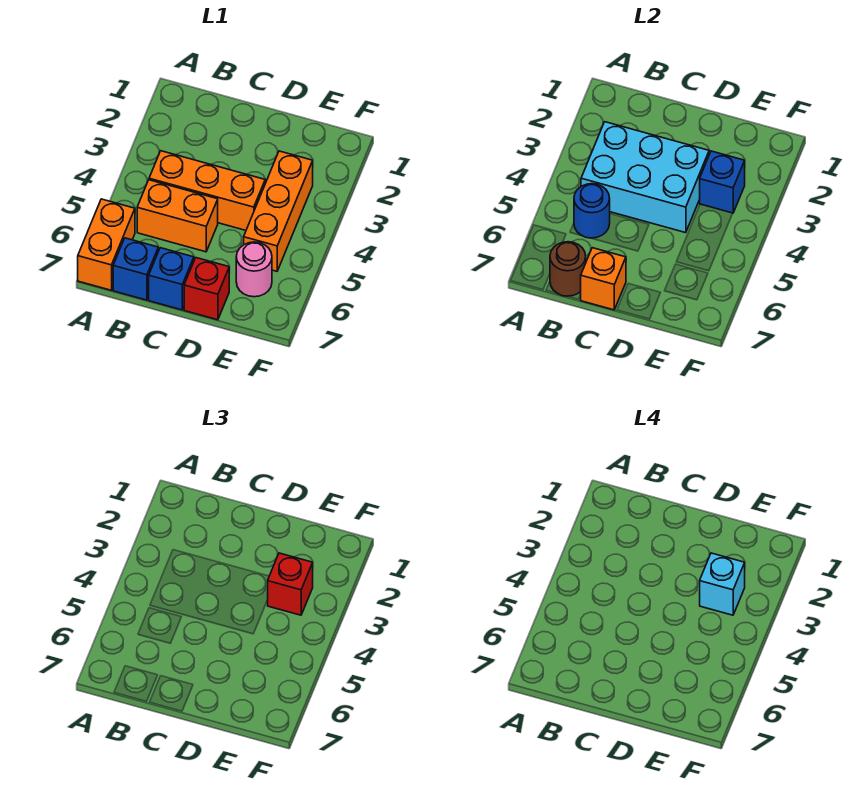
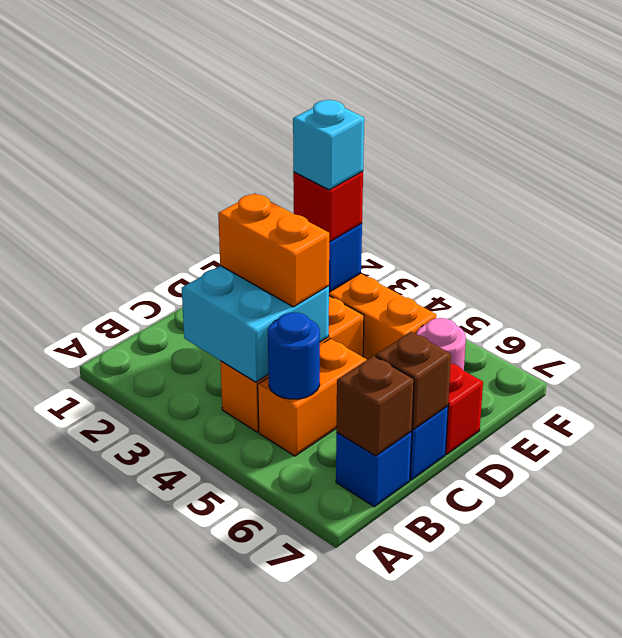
orange 1x2 brick [78,199,135,290] -> orange 1x2 brick moved to [218,193,329,307]
cyan 2x3 brick [581,122,709,233] -> cyan 2x2 brick [182,266,329,382]
brown 1x1 round brick [550,242,586,296] -> brown 1x1 brick [336,356,414,456]
orange 1x1 brick [580,248,626,310] -> brown 1x1 brick [376,332,451,430]

